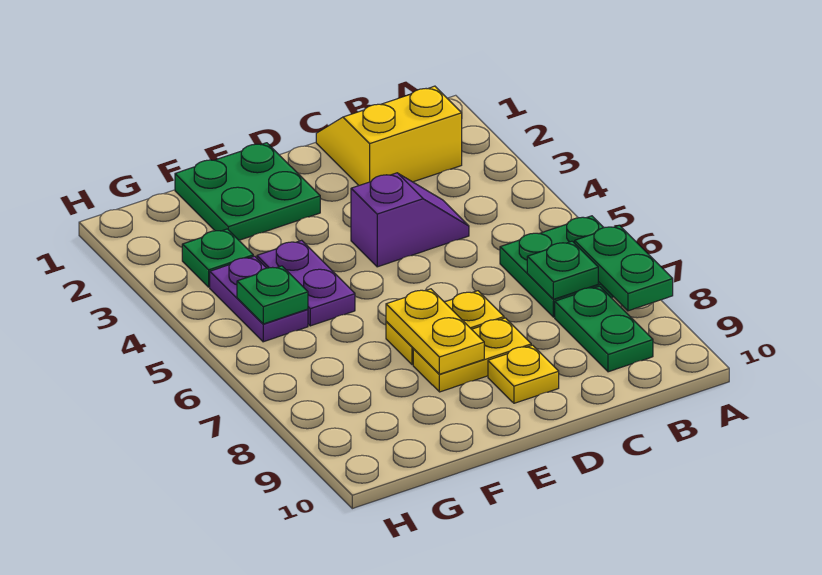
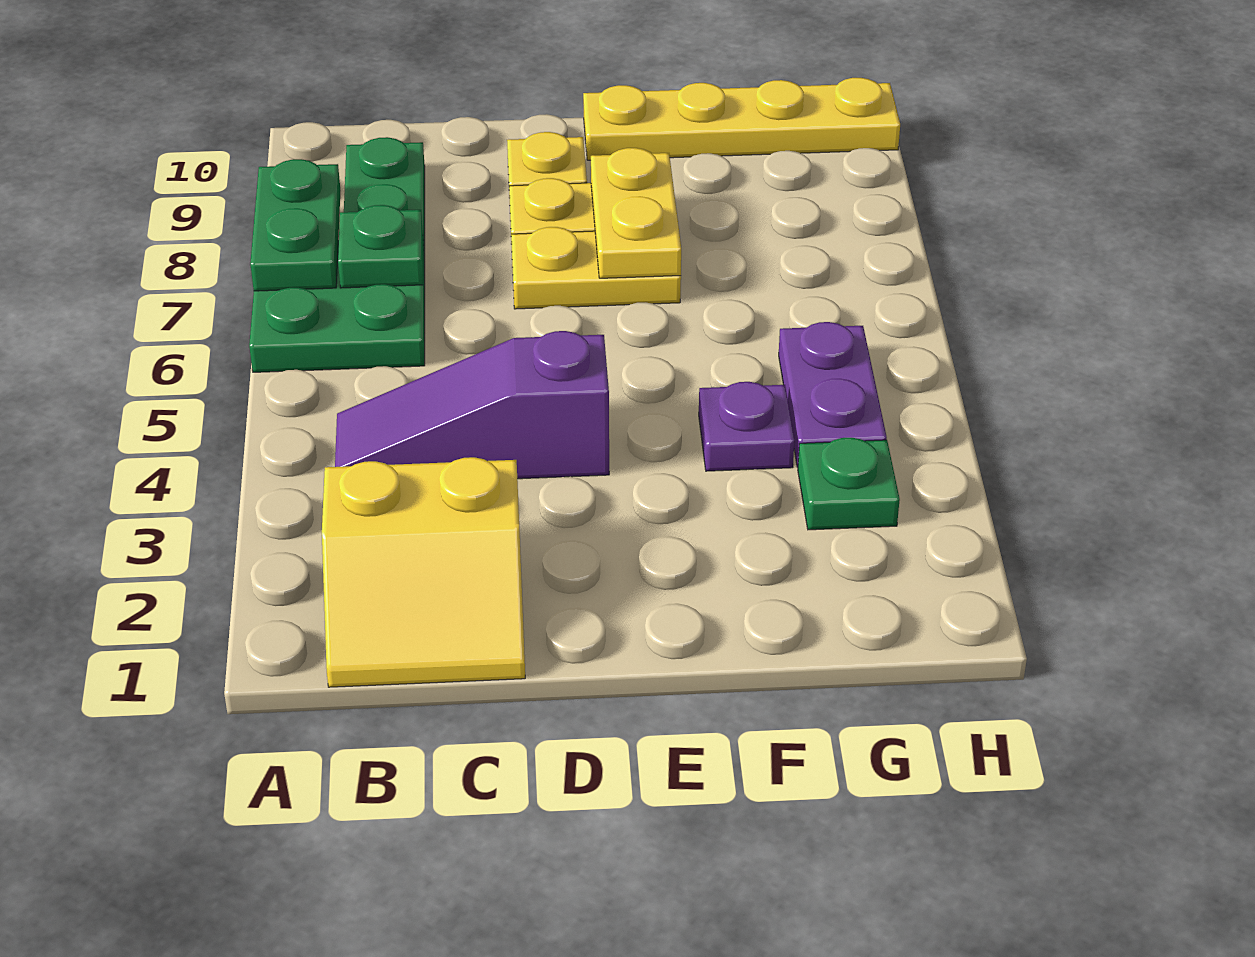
purple 1x2 slope [351,173,469,267] -> purple 1x3 slope [335,331,609,479]
green 2x2 plate [175,143,320,240] -> none
none -> yellow 1x4 plate [583,78,900,160]
purple 1x2 plate [257,240,355,326] -> purple 1x1 plate [699,382,794,471]
green 1x1 plate [237,266,308,324] -> none

